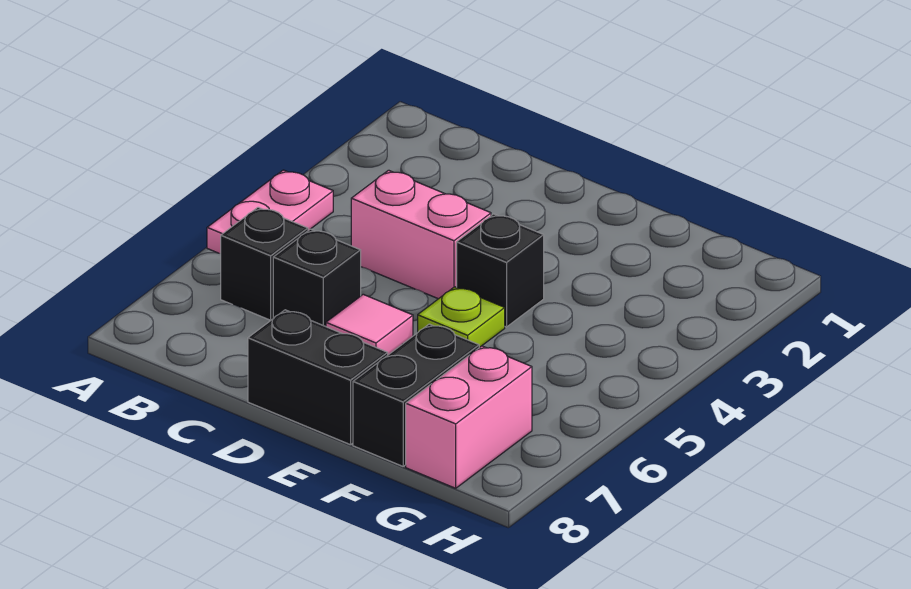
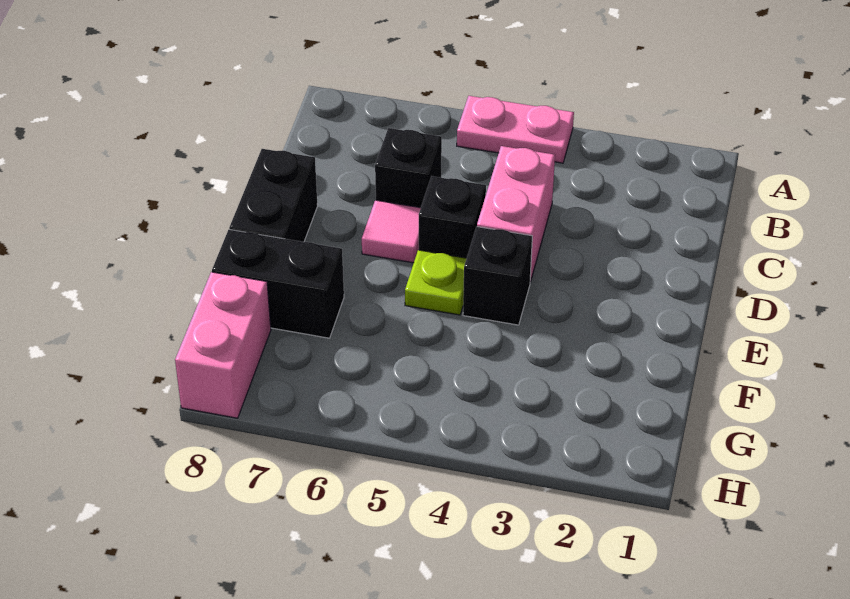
black 1x1 brick [221,207,308,320] -> black 1x1 brick moved to [419,176,486,258]
pink 1x2 brick [406,346,532,488] -> pink 1x2 brick turned to [175,272,271,418]

